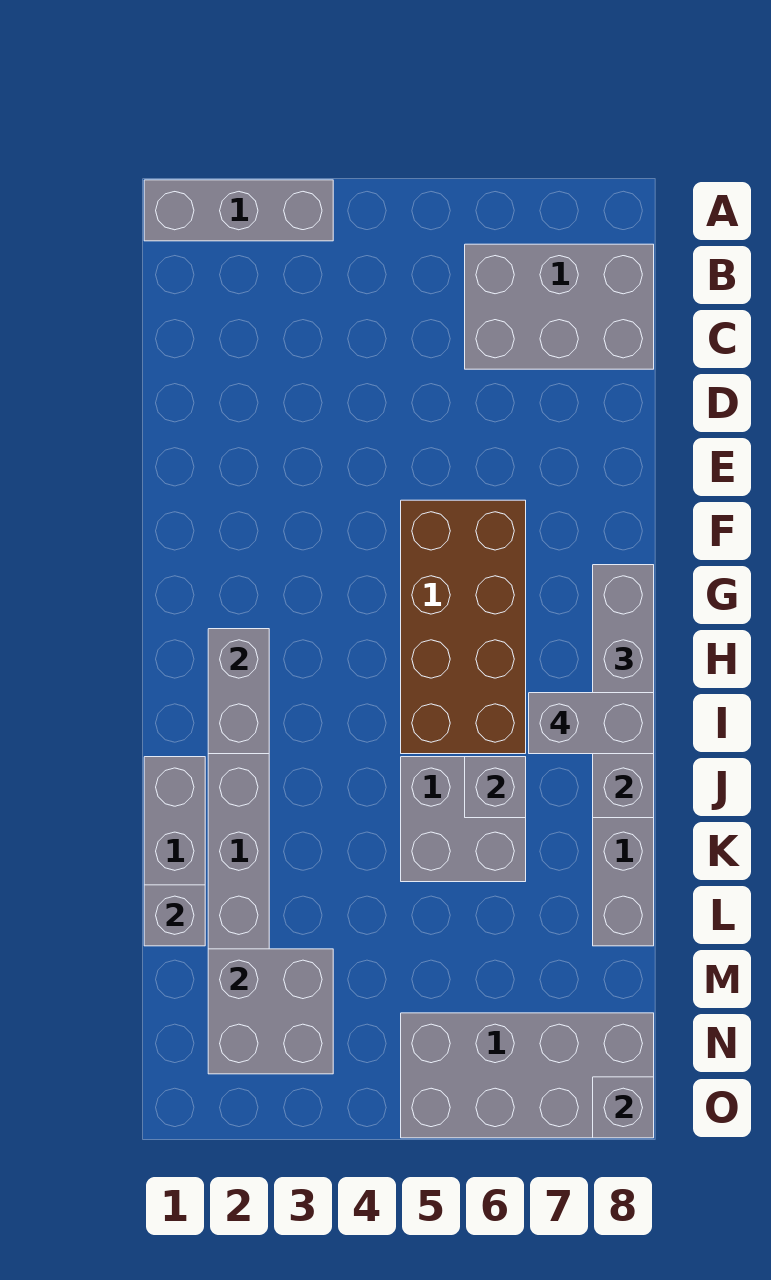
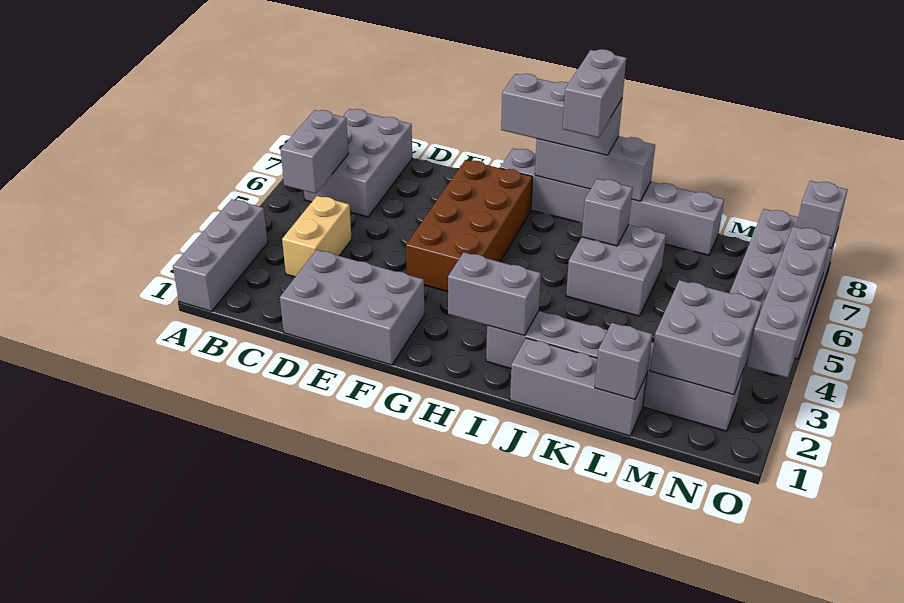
none -> grey 1x2 brick [280,110,348,194]
none -> tan 1x2 brick [282,196,352,277]
none -> grey 2x3 brick [280,250,424,365]
brown 2x4 brick [401,500,526,754] -> brown 2x4 brick turned to [406,160,532,291]
none -> grey 1x4 brick [747,226,832,378]

